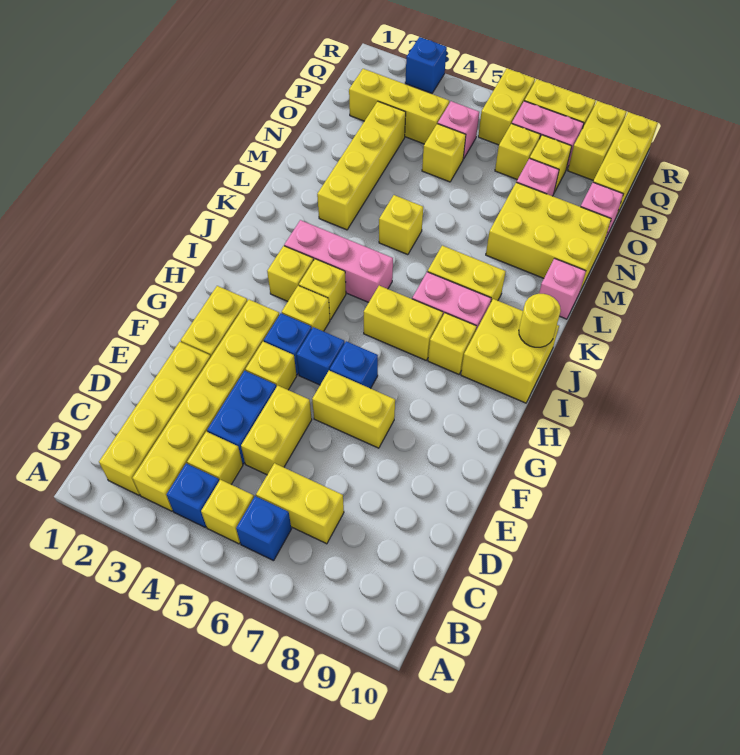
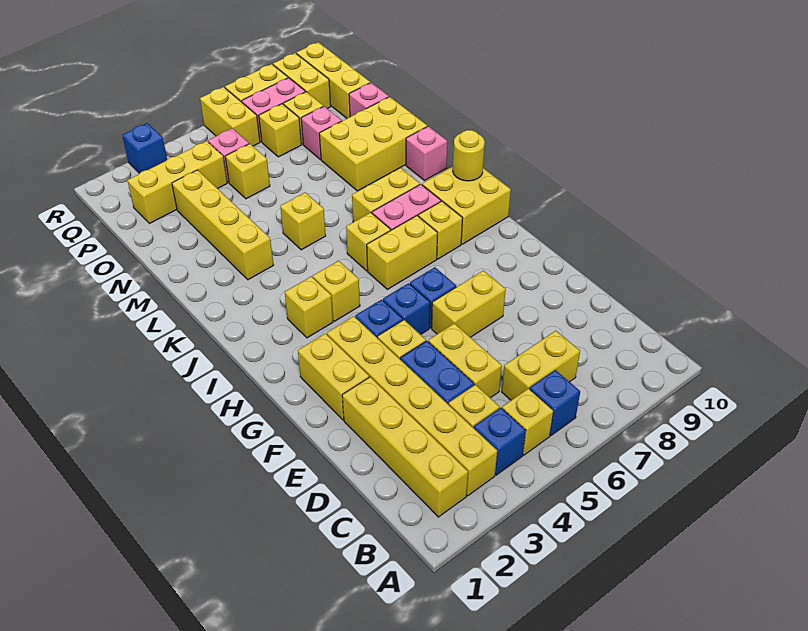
yellow 1x1 brick [282,286,330,331] -> yellow 1x1 brick moved to [346,213,391,271]
pink 1x3 brick [284,220,393,302] -> none

